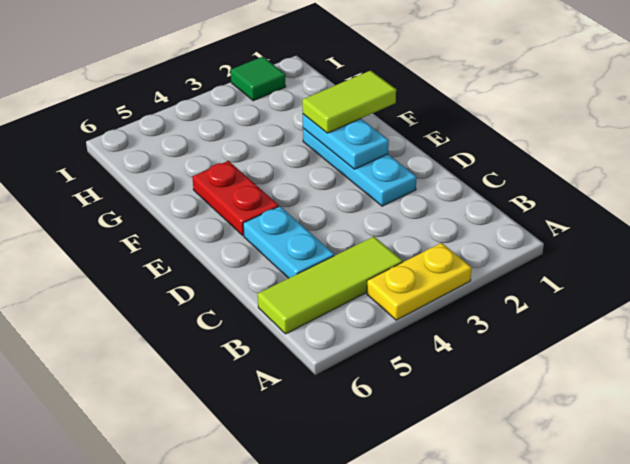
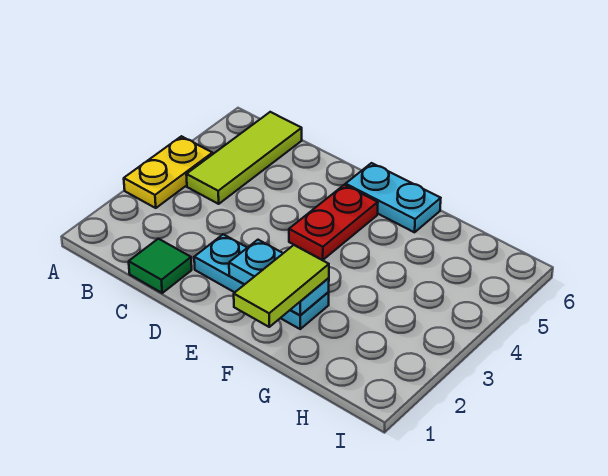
cyan 1x2 plate [243,206,334,278] -> cyan 1x2 plate moved to [346,163,441,232]
red 1x2 plate [192,161,279,235] -> red 1x2 plate turned to [289,185,378,260]
green 1x1 tile [231,57,286,101] -> green 1x1 tile moved to [129,239,192,293]

